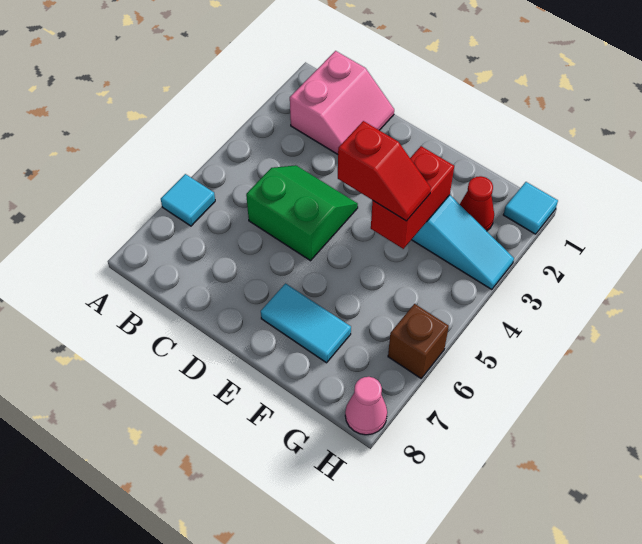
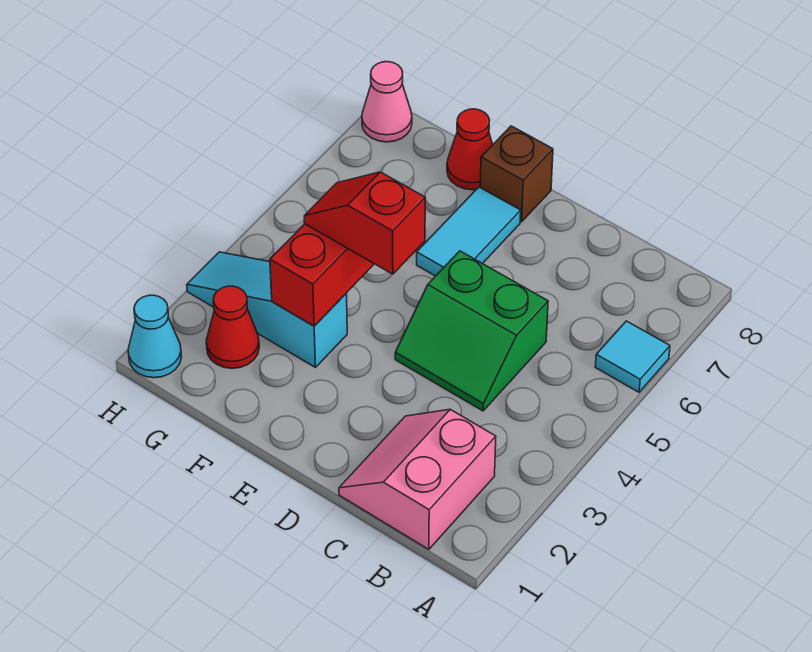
cyan 1x2 tile [261,283,351,363] -> cyan 1x2 tile turned to [417,187,521,276]
none -> red 1x1 cone [447,109,493,190]
cyan 1x1 tile [503,182,558,234] -> cyan 1x1 cone [128,295,182,378]
brown 1x1 brick [388,304,449,378] -> brown 1x1 brick moved to [480,126,553,222]

